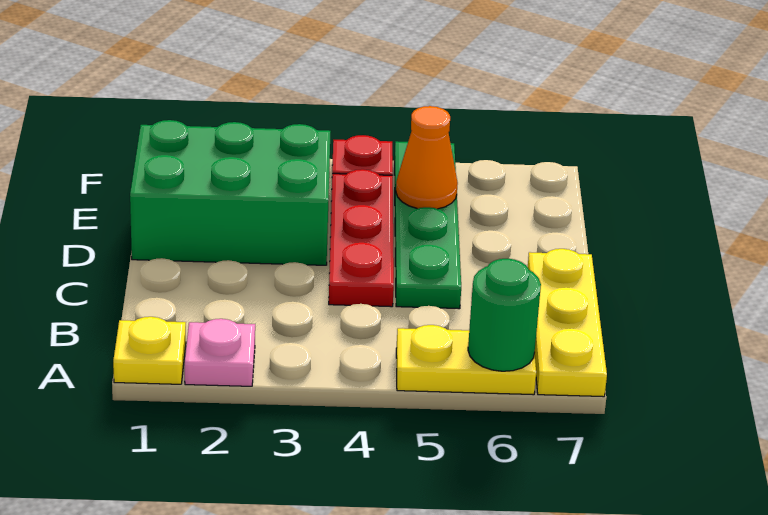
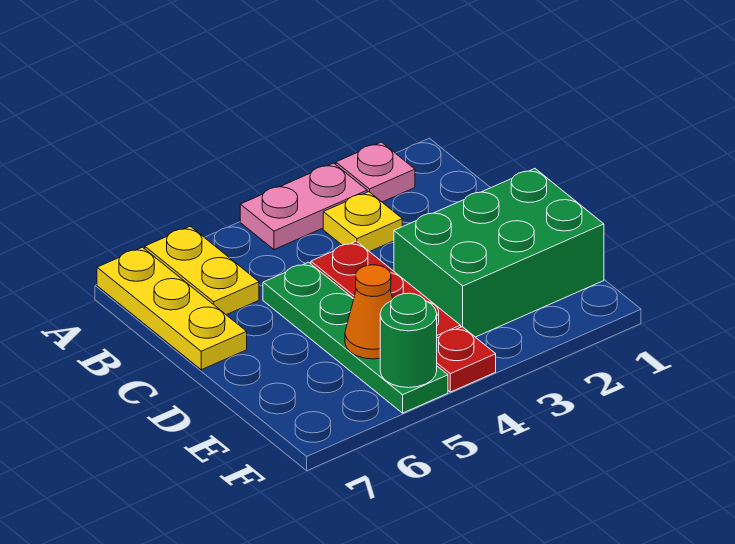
yellow 1x1 plate [113,317,186,384] -> yellow 1x1 plate moved to [323,192,402,252]
none -> pink 1x2 plate [240,163,367,250]
yellow 1x2 plate [396,325,536,395] -> yellow 1x2 plate turned to [145,226,259,315]
green 1x1 round brick [468,259,541,371] -> green 1x1 round brick moved to [380,293,437,388]

